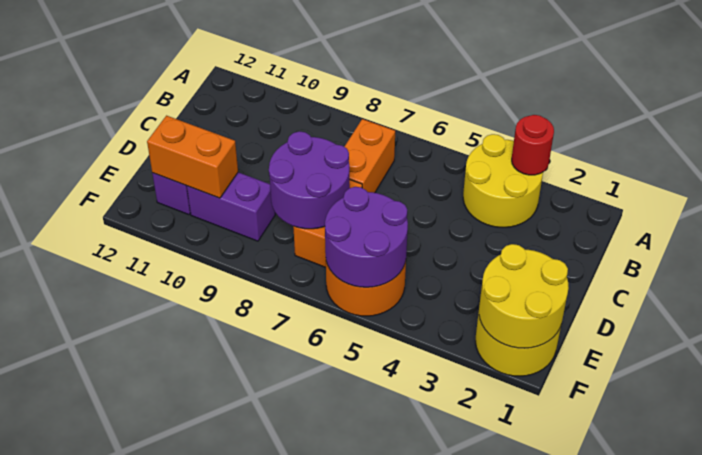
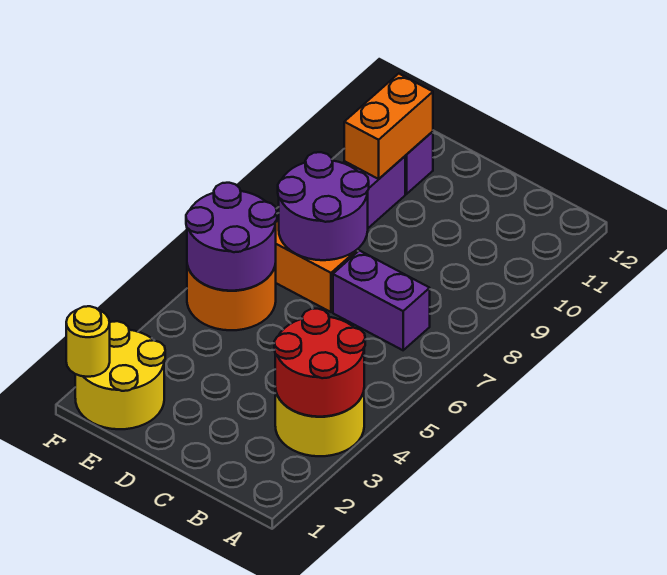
red 1x1 round brick [512,115,554,175] -> red 2x2 round brick [274,309,365,417]
orange 1x2 brick [344,119,395,193] -> purple 1x2 brick [333,251,430,350]
yellow 2x2 round brick [479,244,569,348] -> yellow 1x1 round brick [66,306,110,377]

